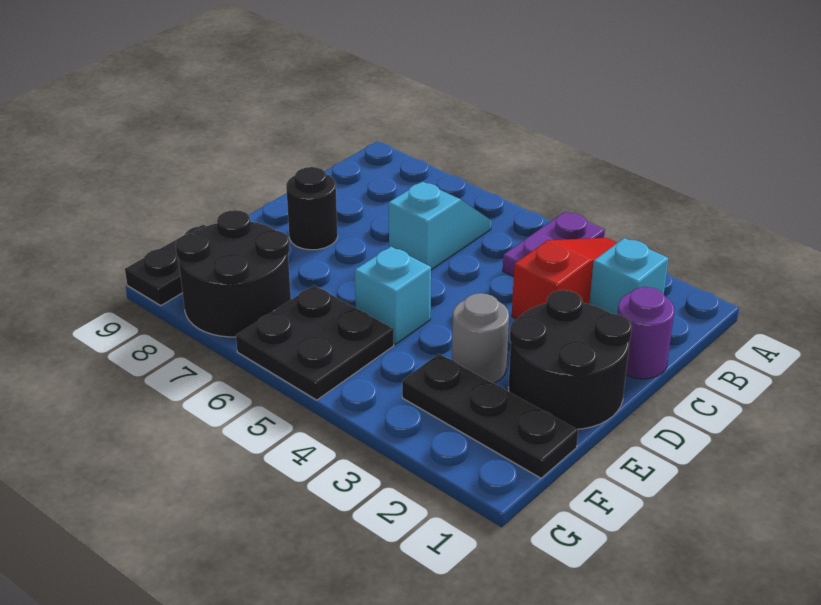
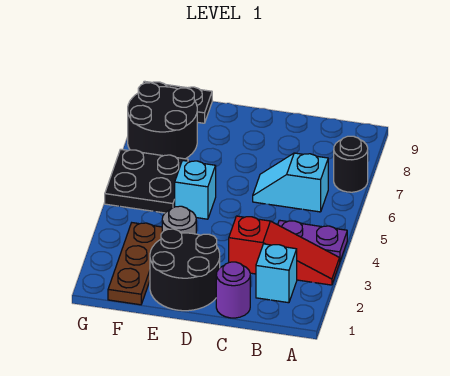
cyan 1x2 slope [389,182,491,270] -> cyan 1x2 slope turned to [253,153,328,212]
black 1x1 round brick [286,167,338,250] -> black 1x1 round brick moved to [334,136,368,192]
black 1x3 plate [402,354,578,478] -> brown 1x3 plate [108,223,162,305]

